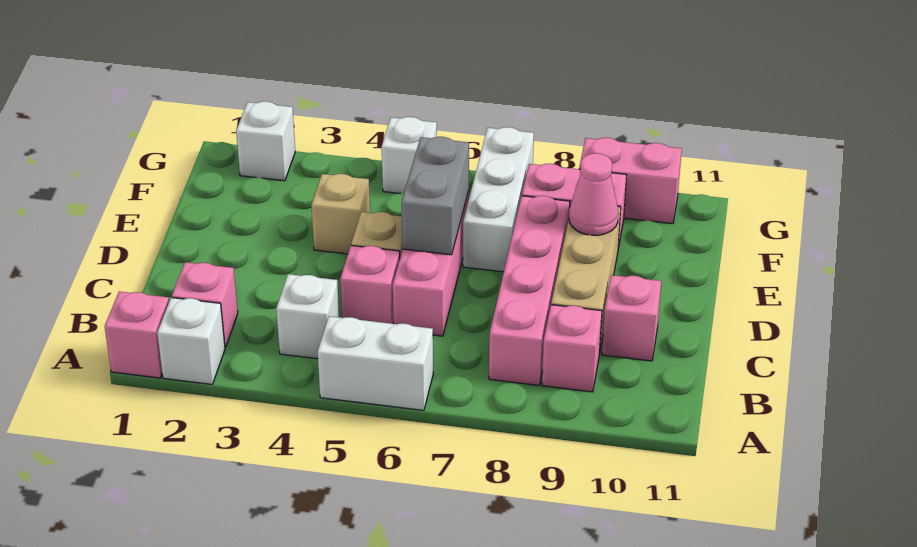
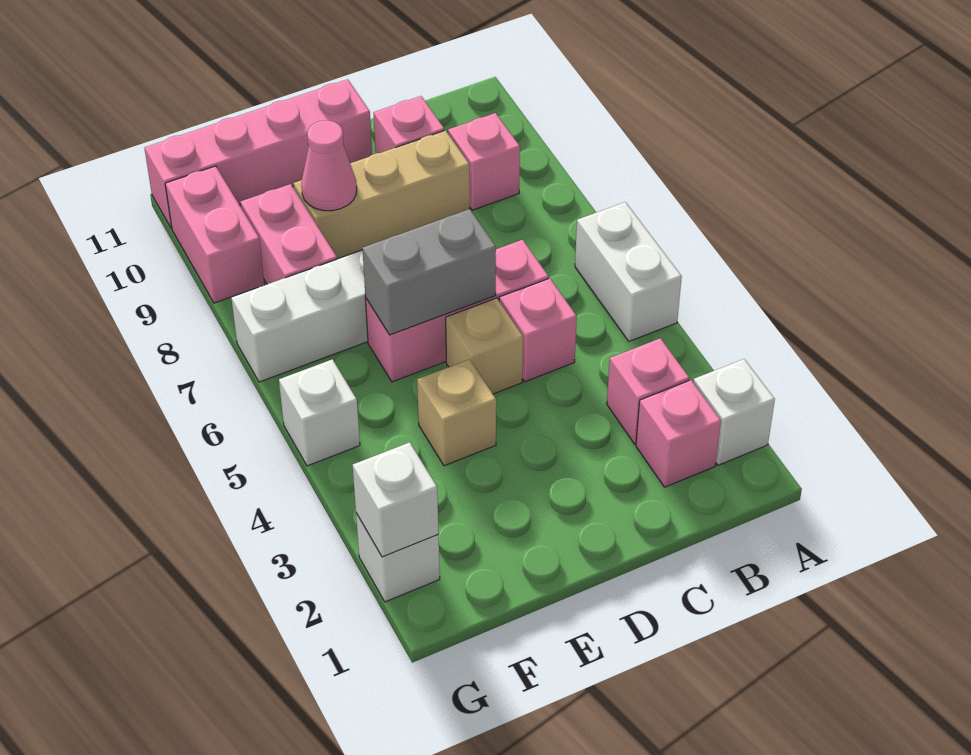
pink 1x1 brick [105,291,169,378] -> pink 1x1 brick moved to [607,338,690,444]
white 1x1 brick [276,274,339,359] -> white 1x1 brick moved to [353,442,439,557]
pink 1x4 brick [489,196,570,385] -> pink 1x4 brick moved to [145,79,372,229]

